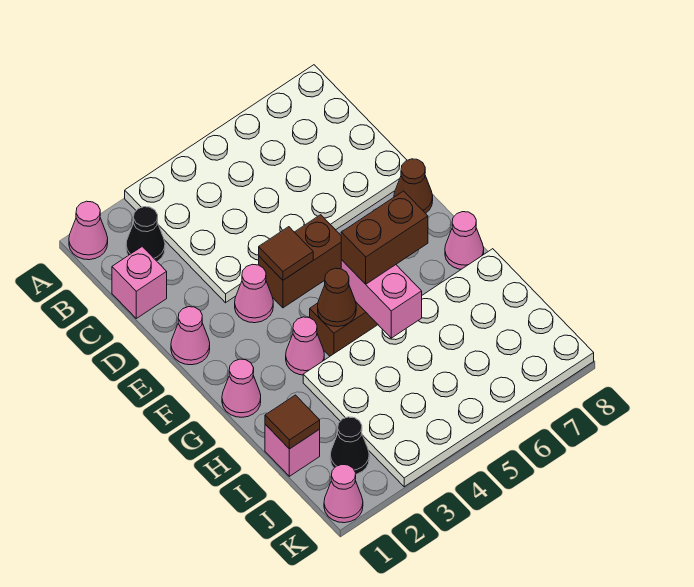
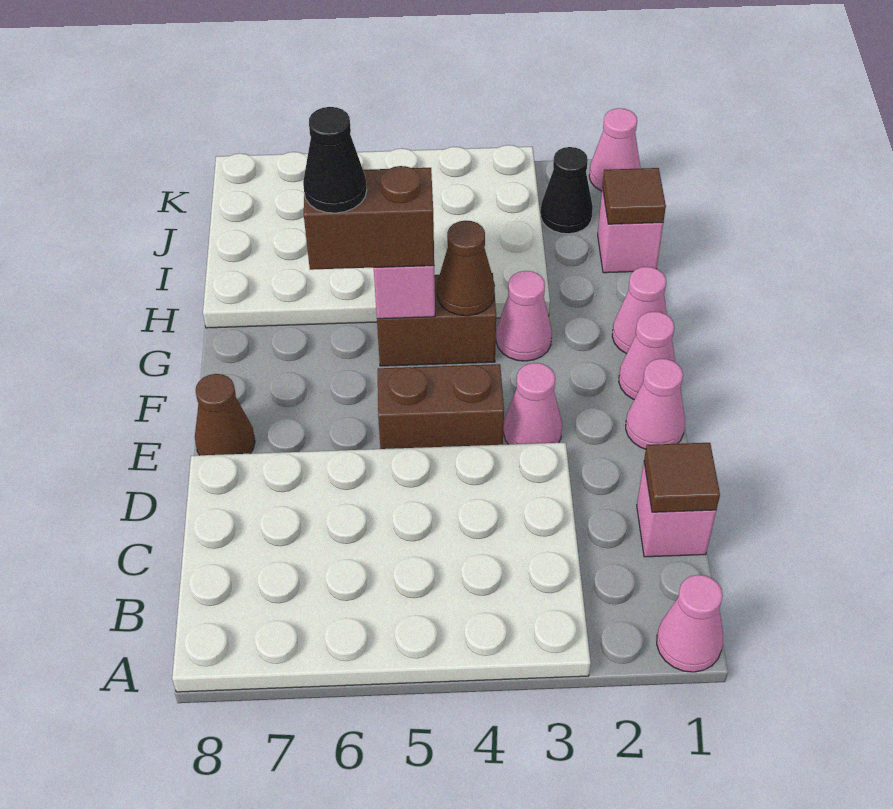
black 1x1 cone [126,207,165,261] -> black 1x1 cone moved to [303,107,367,213]
brown 1x1 tile [259,227,313,280] -> brown 1x1 tile moved to [644,443,720,512]
pink 1x1 cone [445,212,484,269] -> pink 1x1 cone moved to [619,312,675,400]

